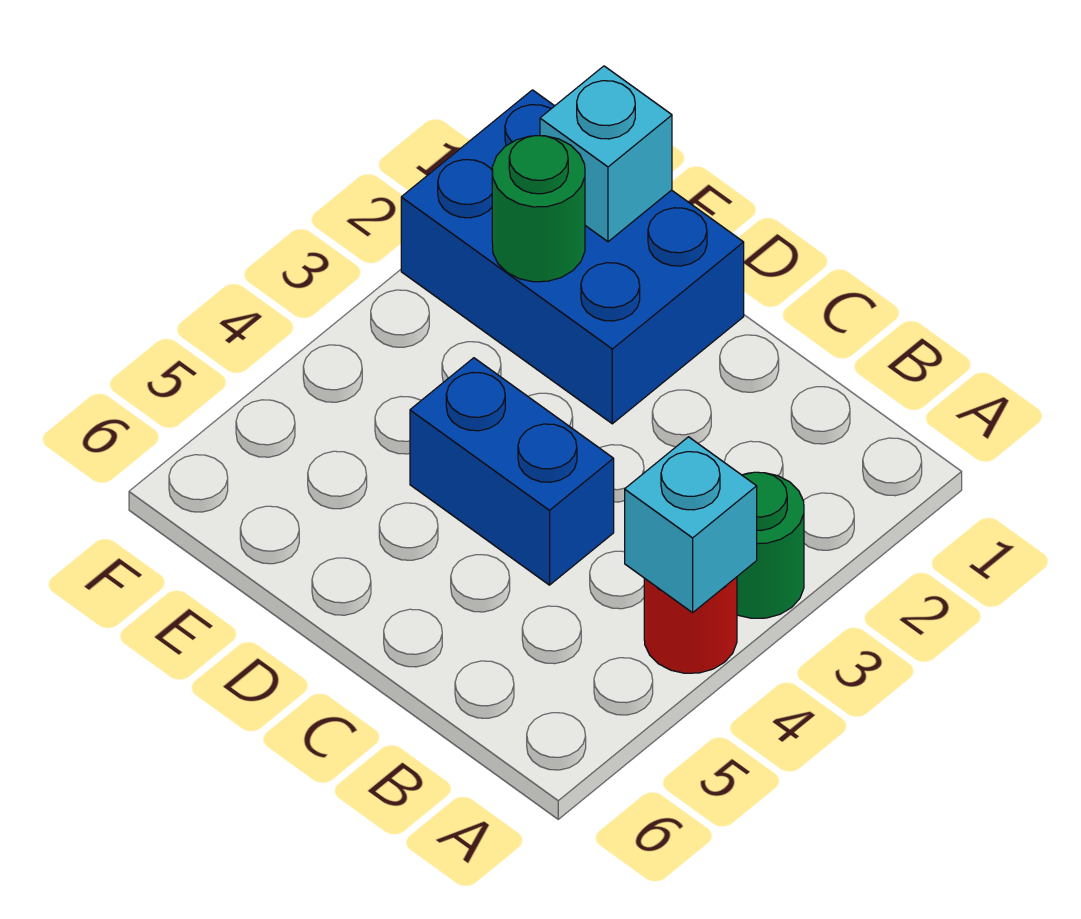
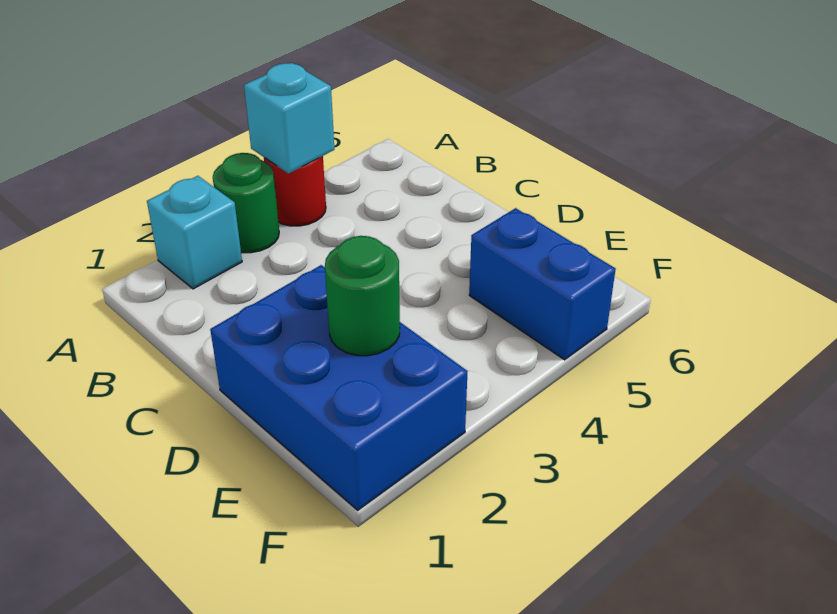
blue 1x2 brick [410,358,614,585] -> blue 1x2 brick moved to [469,208,616,360]
cyan 1x1 brick [540,66,672,242] -> cyan 1x1 brick moved to [147,176,242,289]

